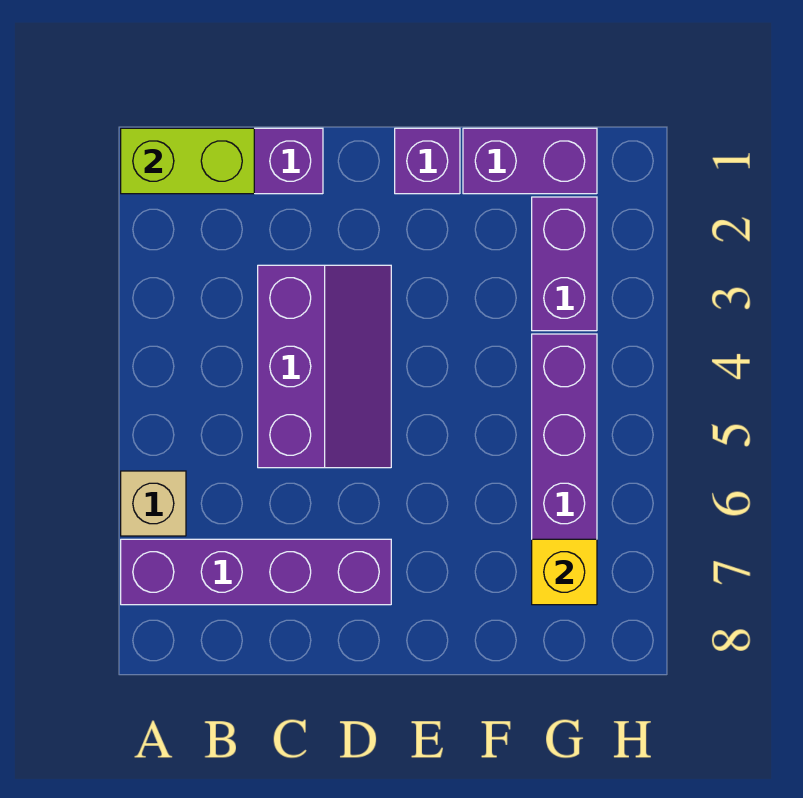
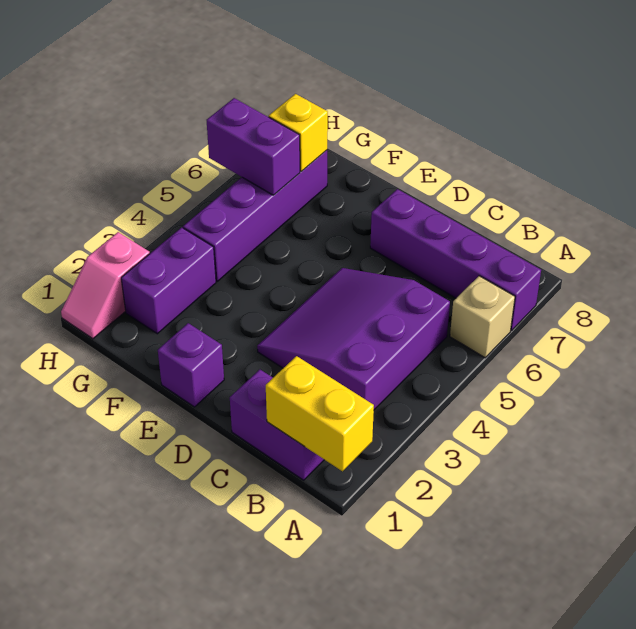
lime 1x2 brick [121,128,254,194] -> yellow 1x2 brick [266,356,374,471]
purple 2x3 slope [258,265,391,468] -> purple 3x3 slope [257,268,450,410]
purple 1x2 brick [463,128,597,194] -> purple 1x2 brick moved to [207,98,300,195]
none -> pink 1x2 slope [61,232,150,339]

